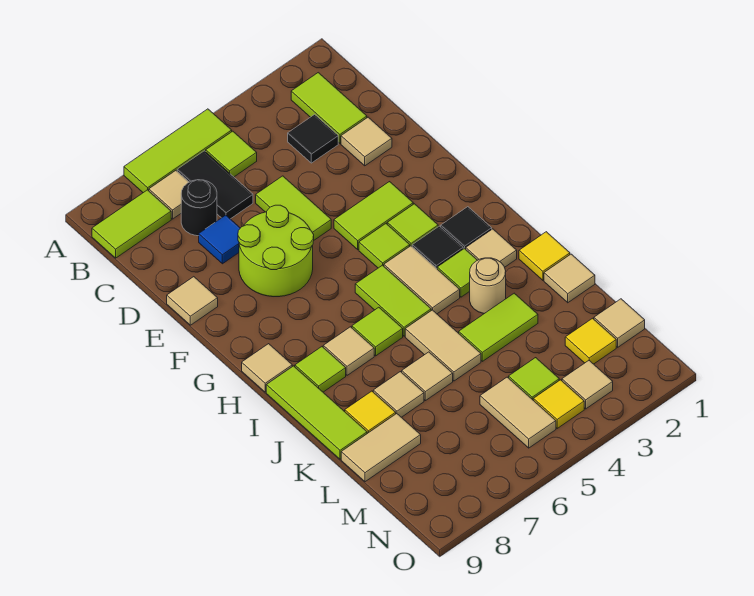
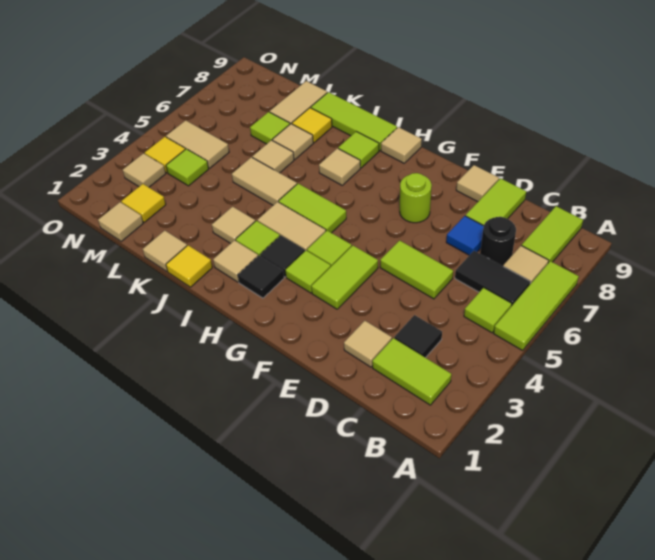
lime 2x2 round brick [238,205,314,297] -> lime 1x1 round brick [400,173,432,223]
lime 1x1 tile [352,307,403,356] -> lime 1x1 tile moved to [250,112,290,144]
tan 1x1 round brick [470,258,506,314] -> tan 1x1 tile [212,207,255,243]
lime 1x2 tile [459,293,538,361] -> lime 1x2 tile moved to [466,178,526,226]

